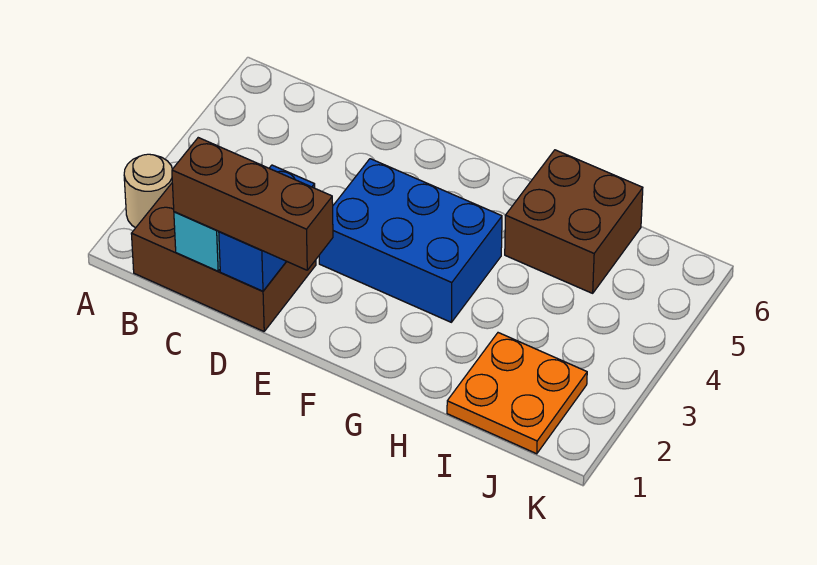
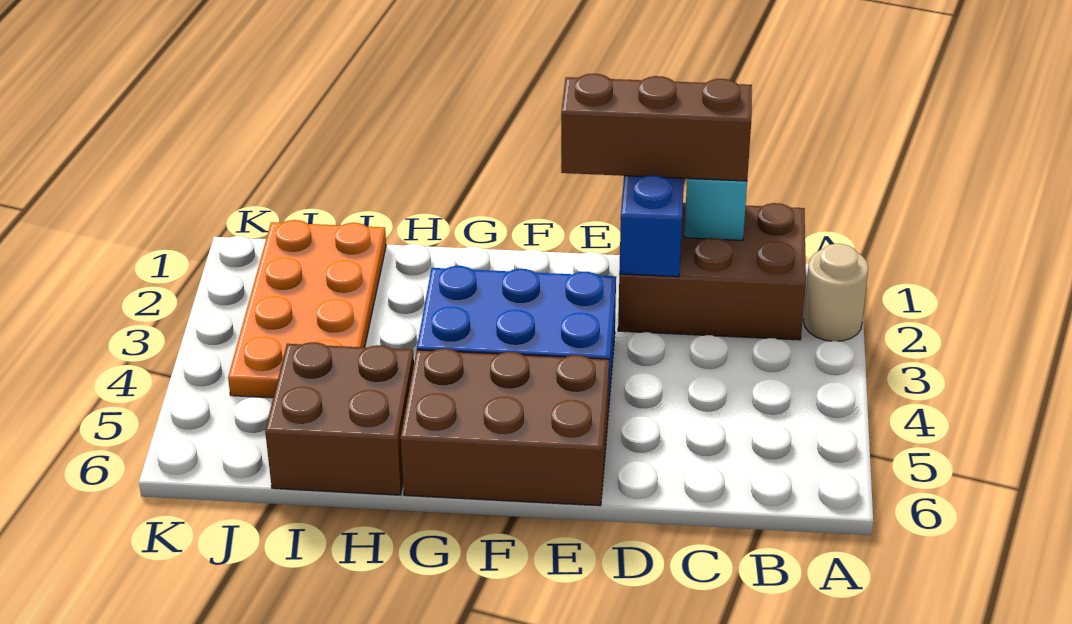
none -> brown 2x3 brick [400,349,609,506]
orange 2x2 plate [447,333,587,454] -> orange 2x4 plate [228,220,386,398]

